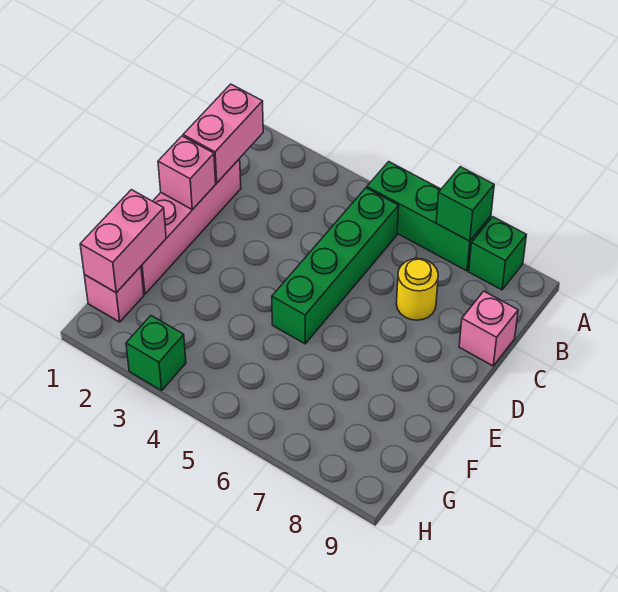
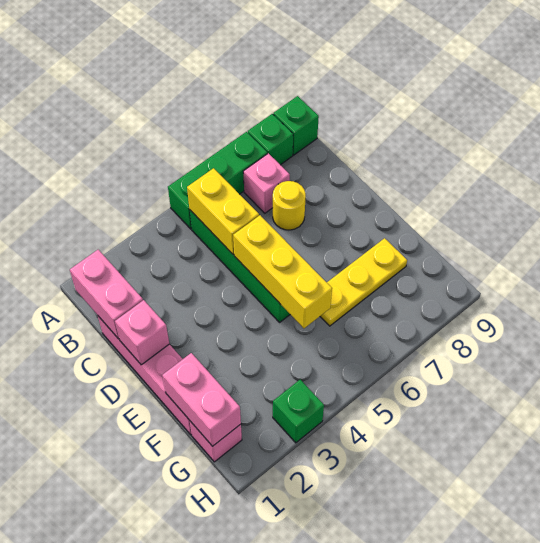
green 1x1 brick [436,167,494,241] -> green 1x1 brick moved to [273,96,319,155]
none -> yellow 1x2 brick [187,168,259,255]
pink 1x1 brick [459,291,518,366] -> pink 1x1 brick moved to [243,153,290,213]
none -> yellow 1x3 brick [233,215,332,328]
none -> yellow 1x3 plate [320,238,407,326]

